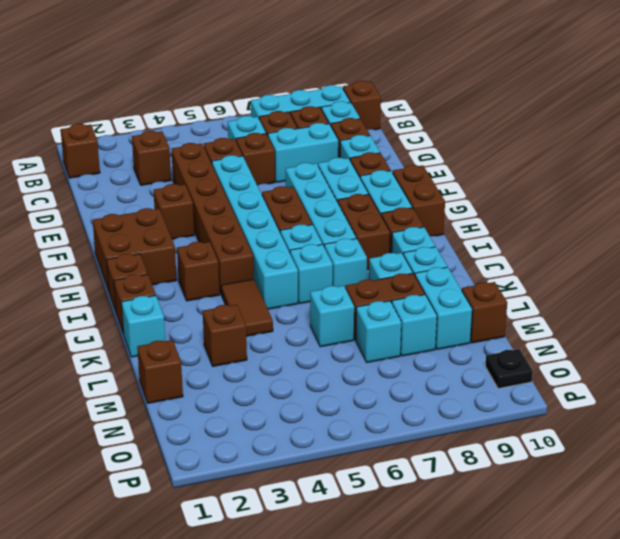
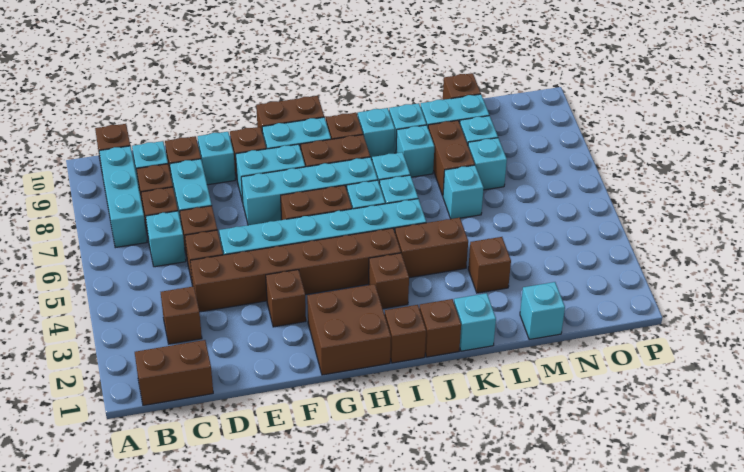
brown 1x1 brick [61,124,100,178] -> brown 1x2 brick [135,340,213,405]
brown 1x2 tile [221,279,273,336] -> brown 1x2 brick [395,218,468,278]
brown 1x1 brick [137,340,183,403] -> cyan 1x1 brick [520,282,565,340]
black 1x1 plate [485,349,533,388] -> none

